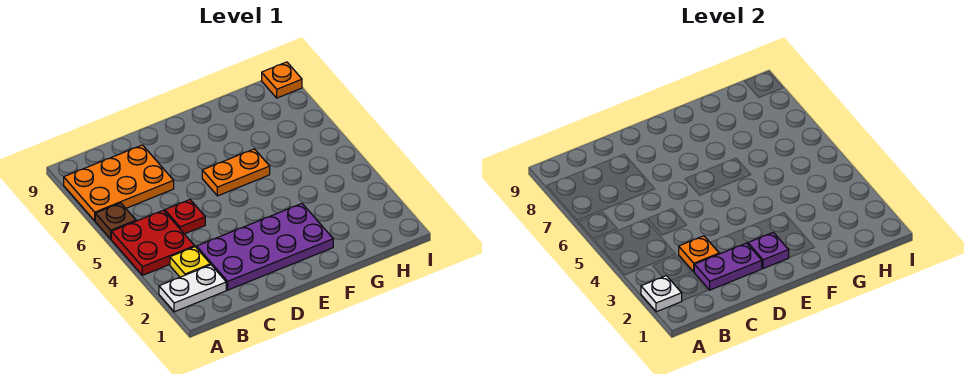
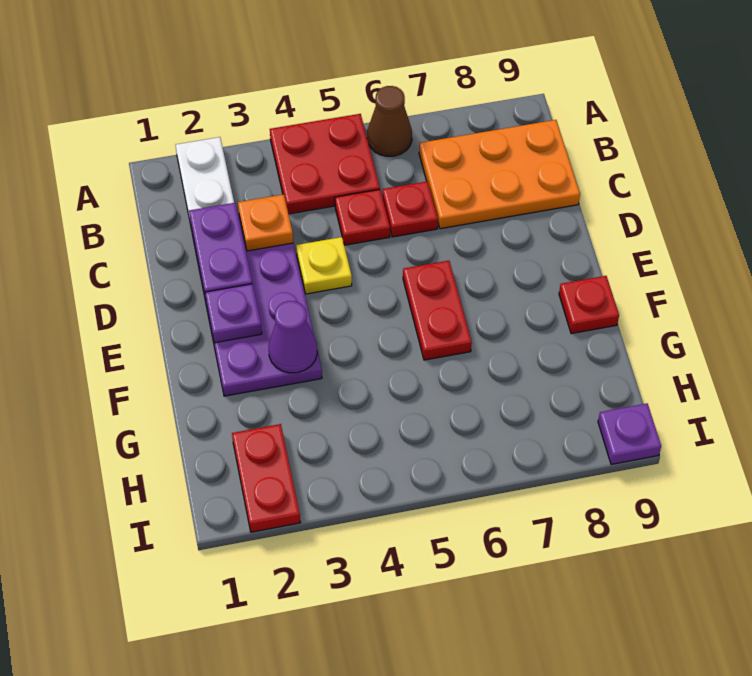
white 1x1 plate [641,276,682,312] -> none
brown 1x1 plate [95,203,136,239] -> brown 1x1 cone [367,86,412,156]
orange 2x3 plate [64,145,174,221] -> orange 2x3 plate turned to [419,120,580,229]
yellow 1x1 plate [170,247,210,277] -> yellow 1x1 plate moved to [296,237,352,294]
none -> red 1x1 plate [383,181,438,237]
orange 1x2 plate [202,149,270,196] -> red 1x2 plate [403,261,472,360]
none -> purple 1x1 cone [269,301,317,373]
none -> red 1x1 plate [559,276,619,334]
none -> red 1x2 plate [232,424,301,532]
orange 1x1 plate [262,62,302,98] -> purple 1x1 plate [598,404,661,464]

